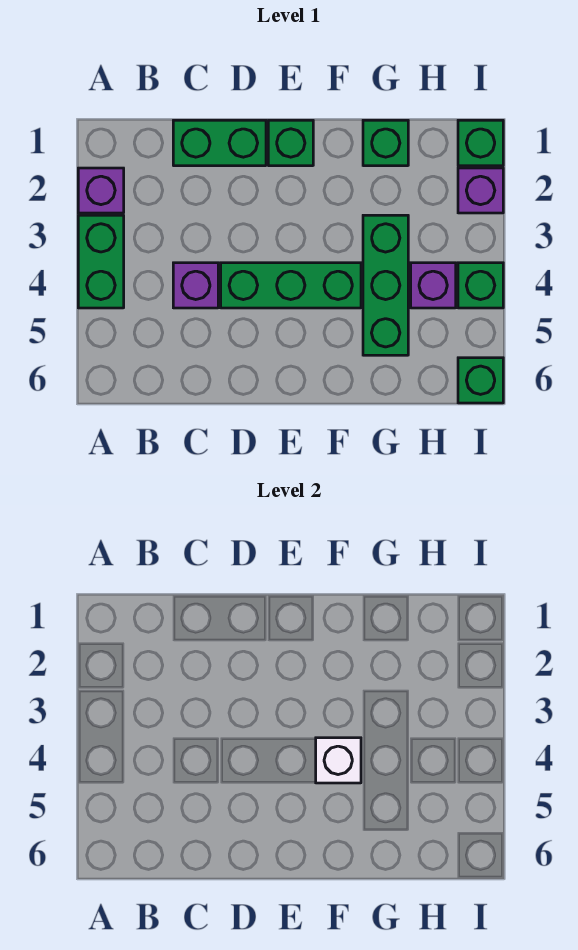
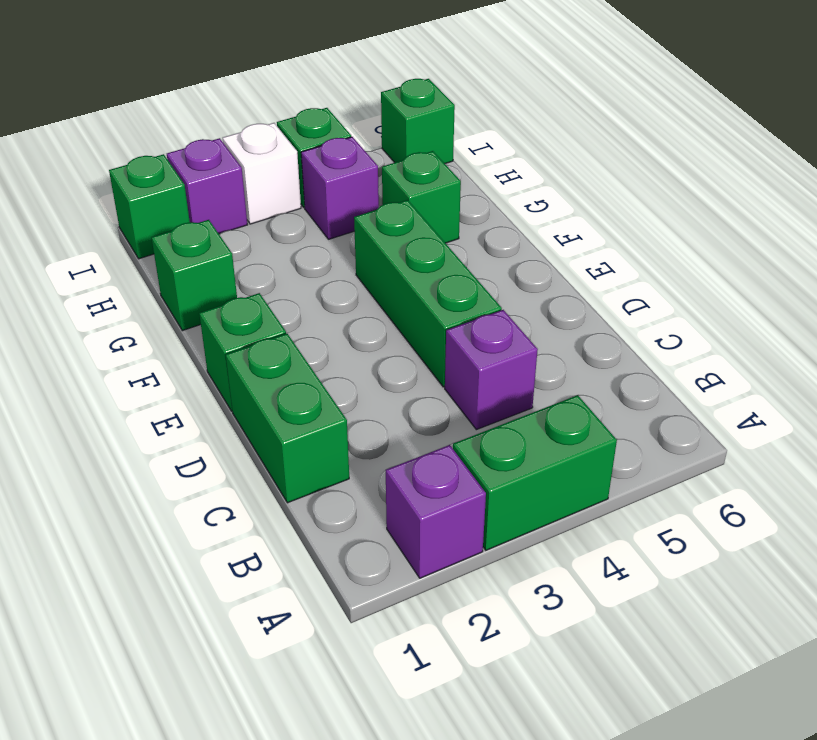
white 1x1 brick [316,738,361,783] -> white 1x1 brick moved to [223,123,301,224]
green 1x3 brick [363,215,408,355] -> green 1x1 brick [382,151,461,243]

